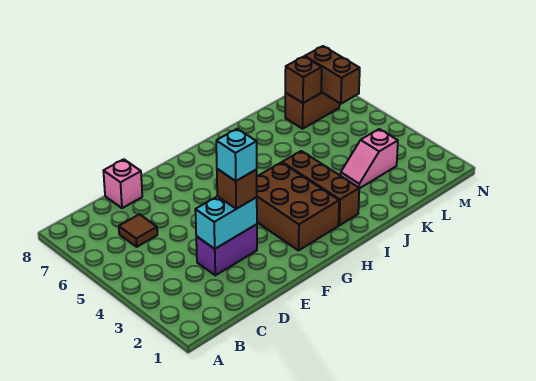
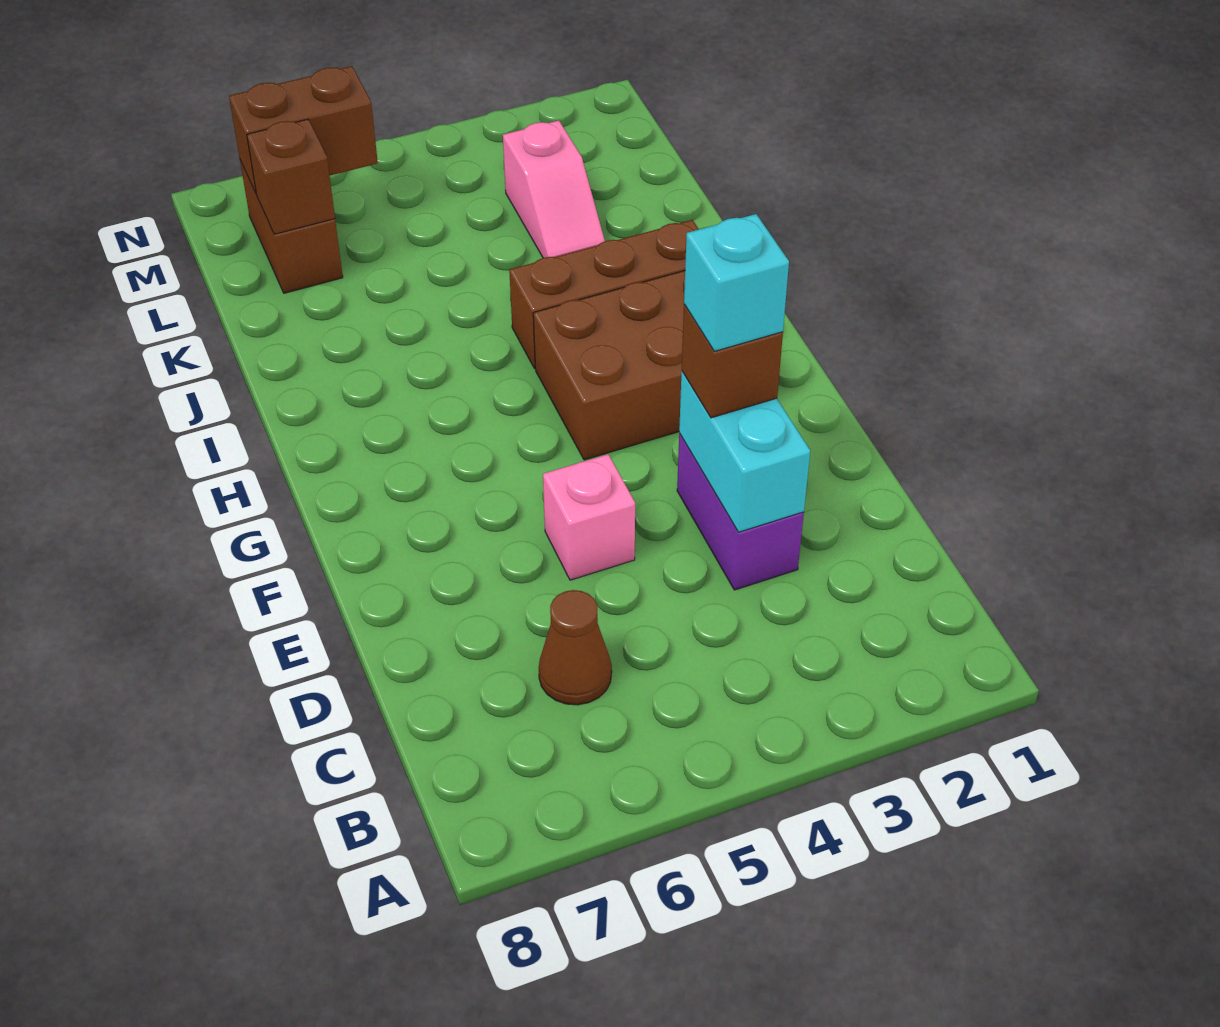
brown 1x1 tile [119,214,157,247] -> brown 1x1 cone [539,590,612,705]
pink 1x1 brick [103,159,142,208] -> pink 1x1 brick moved to [543,454,635,580]

